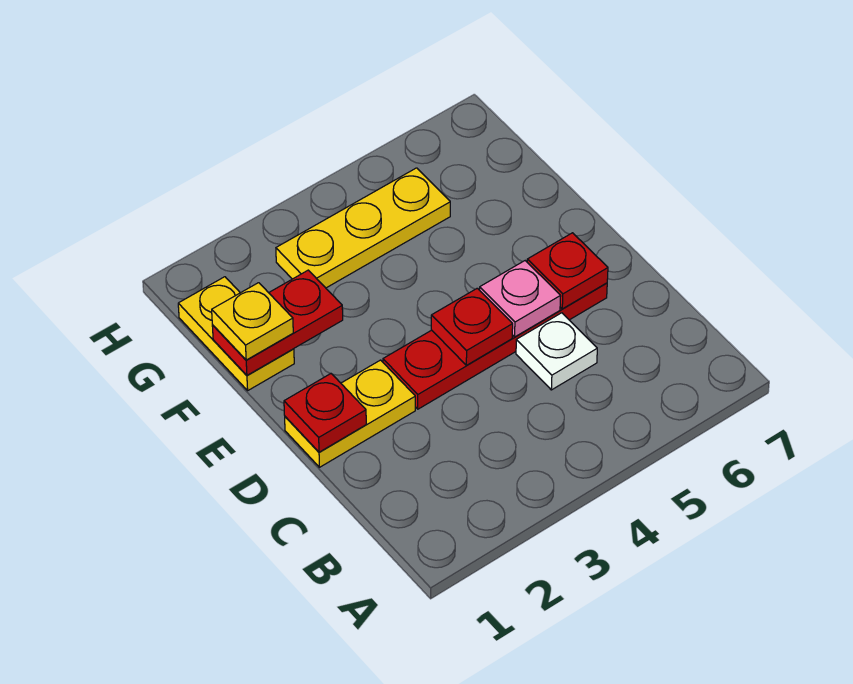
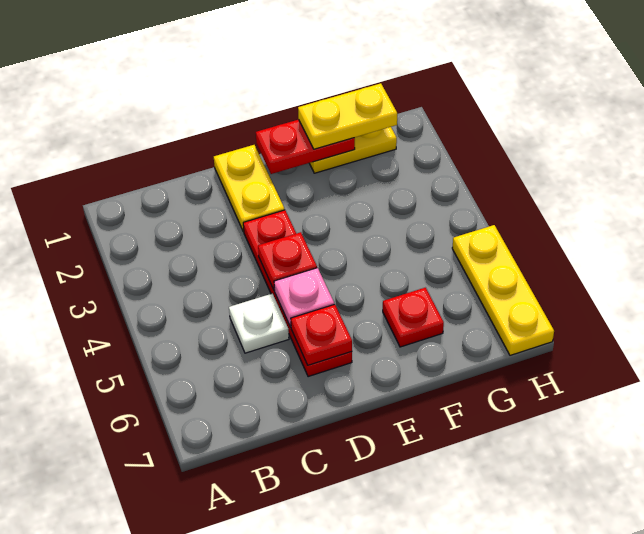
red 1x1 plate [284,374,366,452] -> red 1x1 plate moved to [383,288,444,347]
red 1x2 plate [212,270,343,375] -> red 1x2 plate turned to [256,120,355,174]
yellow 1x1 plate [212,283,293,360] -> yellow 1x2 plate [298,83,397,149]
yellow 1x3 plate [276,168,450,288] -> yellow 1x3 plate moved to [452,225,554,355]

